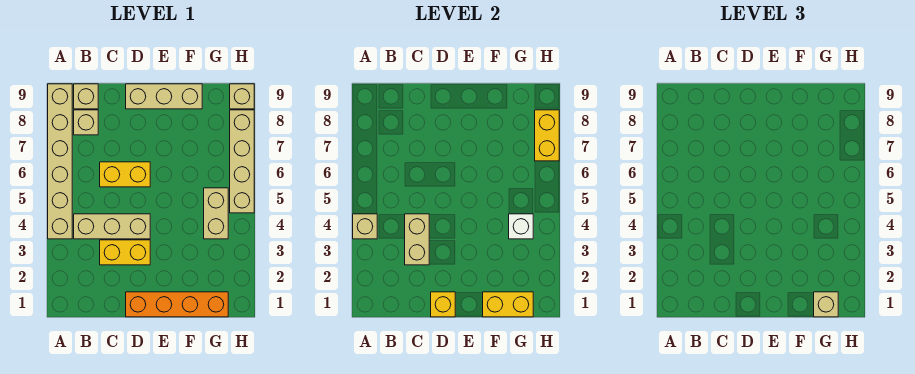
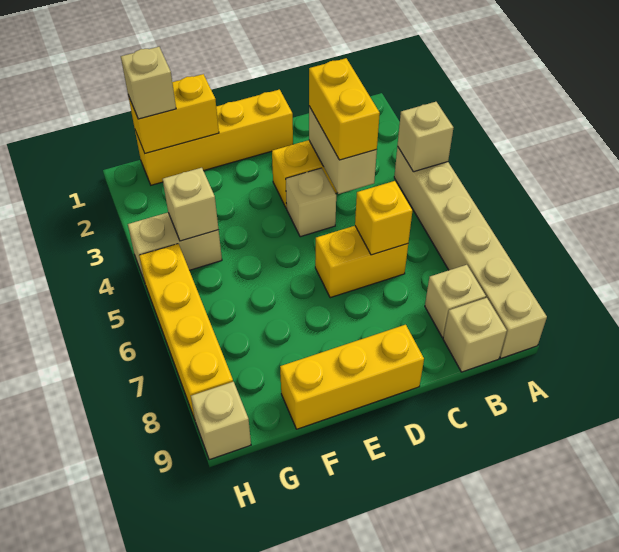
tan 1x3 brick [74,214,150,239] -> tan 1x1 brick [286,168,336,237]
orange 1x4 brick [126,292,228,317] -> yellow 1x4 brick [135,90,293,185]
yellow 1x1 brick [431,292,455,317] -> yellow 1x1 brick moved to [355,181,412,255]
tan 1x3 brick [126,84,202,109] -> yellow 1x3 brick [280,325,424,429]
tan 1x2 brick [204,188,228,239] -> tan 1x2 brick turned to [128,213,222,282]
white 1x1 brick [509,214,533,239] -> tan 1x1 brick [163,168,219,241]
tan 1x4 brick [230,110,254,213] -> yellow 1x4 brick [139,244,233,419]
yellow 1x2 brick [535,110,559,161] -> yellow 1x2 brick moved to [309,58,380,160]

